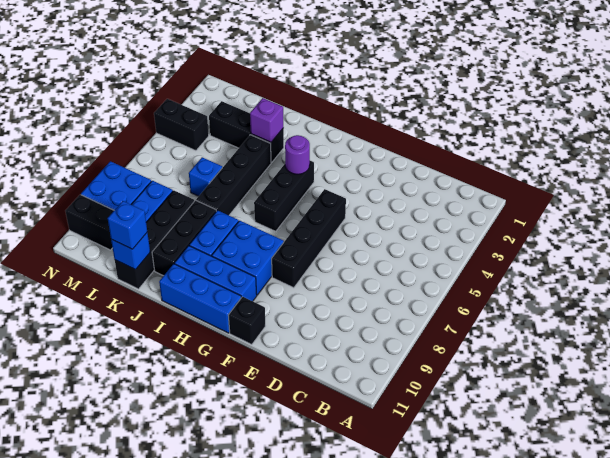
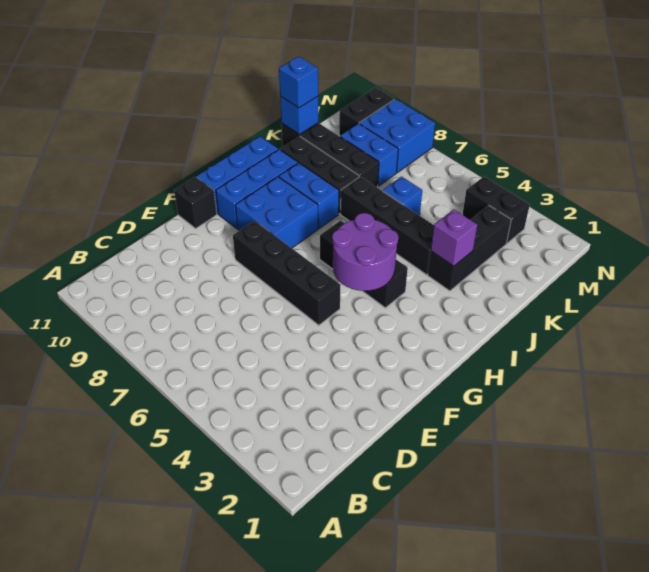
purple 1x1 round brick [285,135,310,174] -> purple 2x2 round brick [332,213,398,291]
black 1x2 brick [154,99,209,151] -> black 1x2 brick turned to [462,177,530,243]

